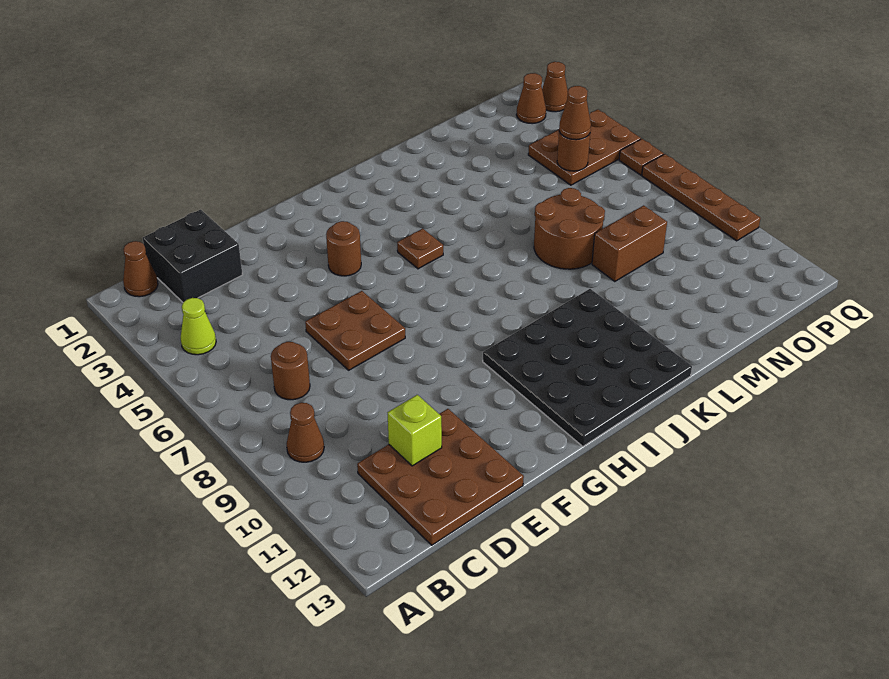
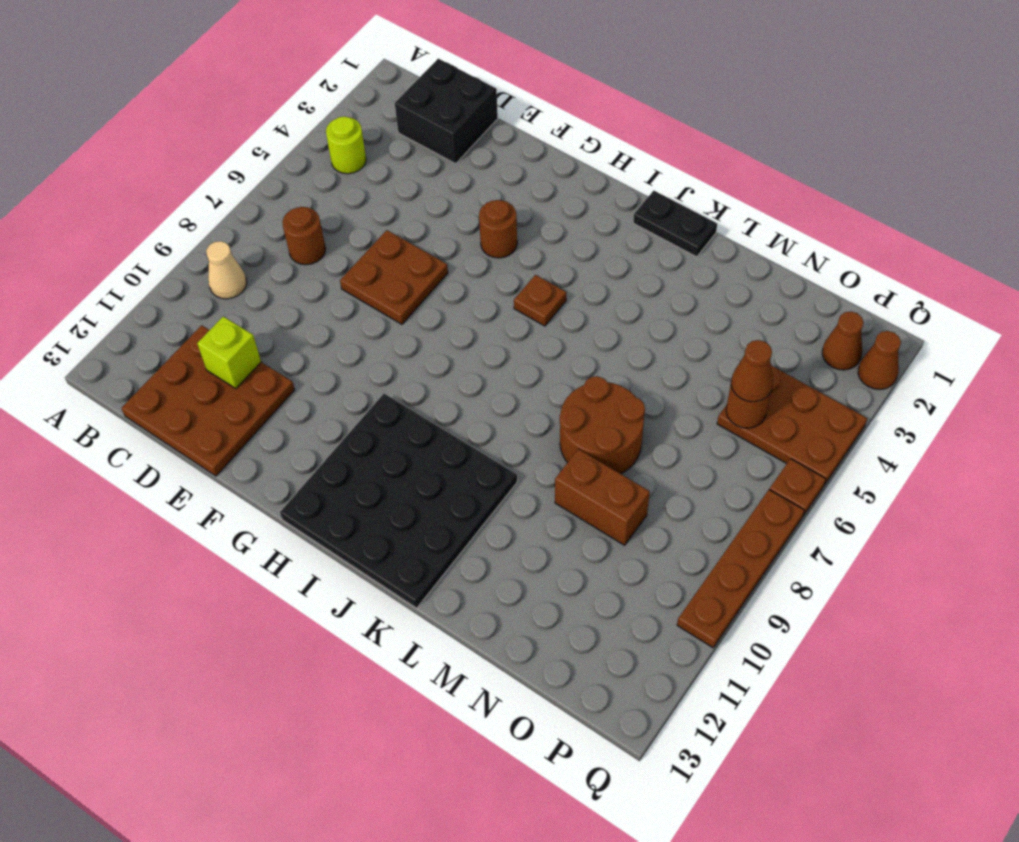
brown 1x1 cone [123,241,158,297] -> none
lime 1x1 cone [181,298,216,355] -> lime 1x1 round brick [326,116,366,174]
brown 1x1 cone [287,403,324,462] -> tan 1x1 cone [206,241,247,299]
none -> black 1x2 plate [633,191,717,257]

